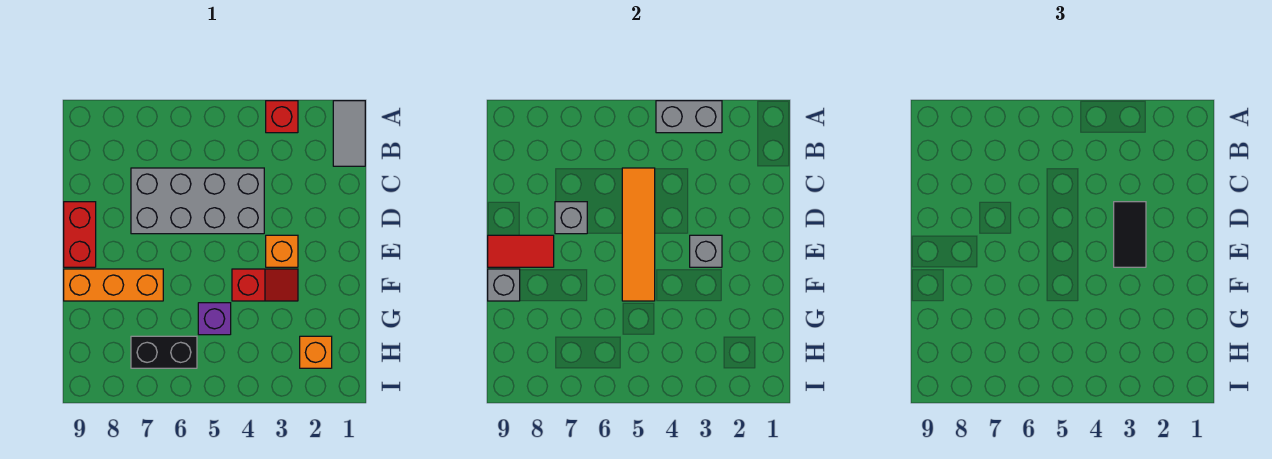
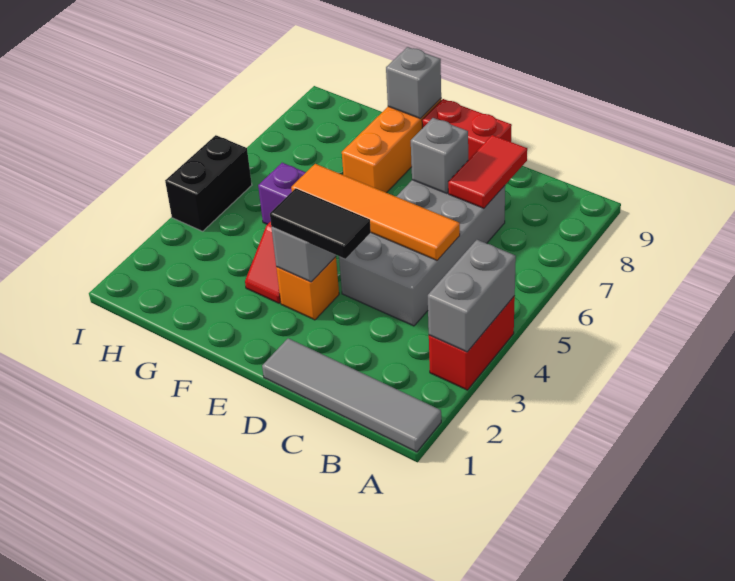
grey 1x2 tile [333,101,365,166] -> grey 1x4 tile [262,338,441,452]
red 1x1 brick [266,101,298,133] -> red 1x2 brick [429,296,515,390]
red 1x2 tile [488,235,554,267] -> red 1x2 tile moved to [448,135,527,208]
orange 1x1 brick [300,336,332,368] -> none
black 1x2 brick [131,336,197,368] -> black 1x2 brick moved to [165,135,252,231]

